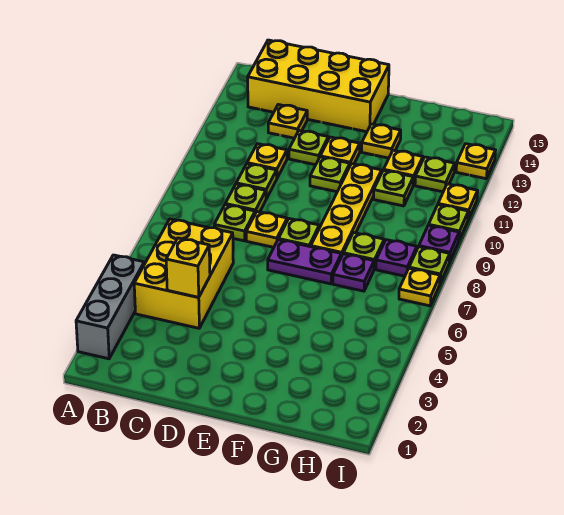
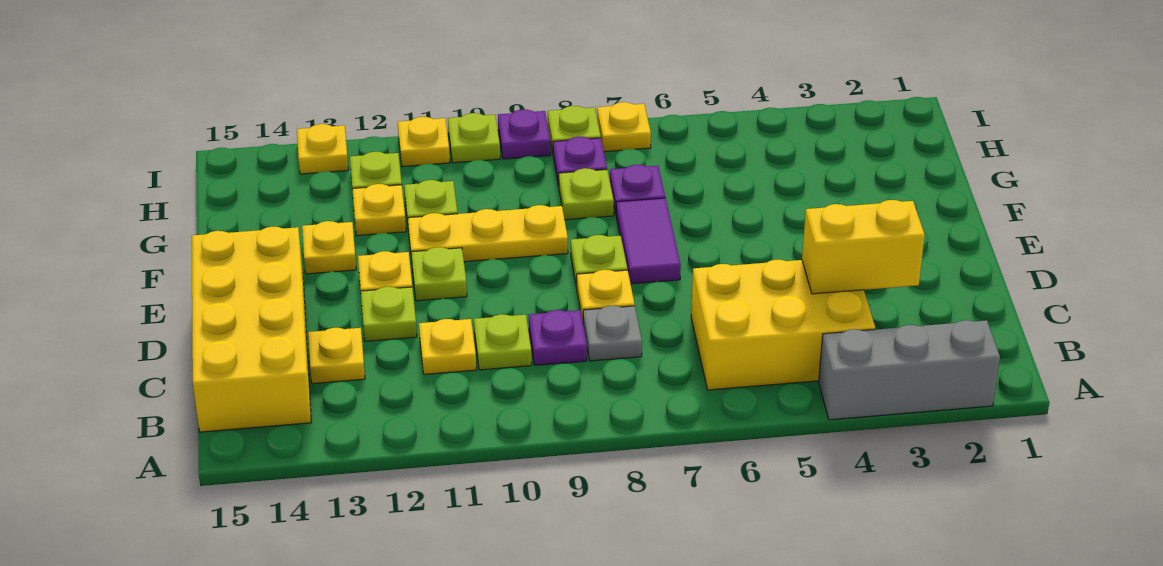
yellow 1x1 brick [166,238,210,297] -> yellow 1x2 brick [802,200,925,294]
lime 1x1 plate [214,205,255,241] -> grey 1x1 plate [583,306,642,361]
lime 1x1 plate [225,184,266,214] -> purple 1x1 plate [529,310,587,365]
purple 1x2 plate [268,240,341,284] -> purple 1x2 tile [616,198,681,284]
yellow 1x4 plate [311,164,382,257] -> yellow 1x3 plate [408,205,568,262]

